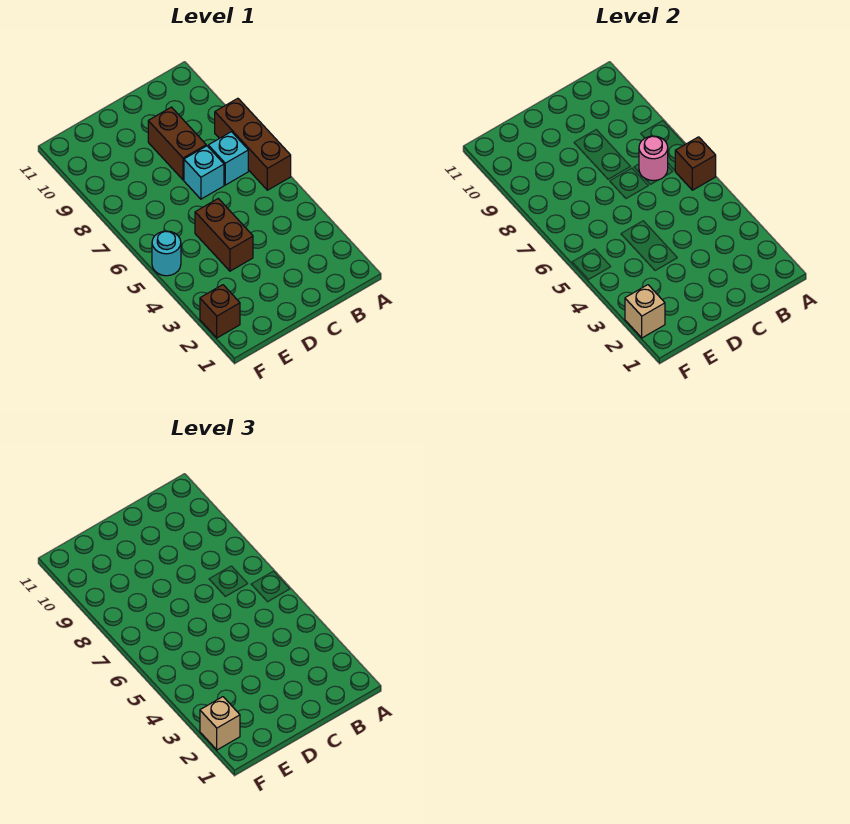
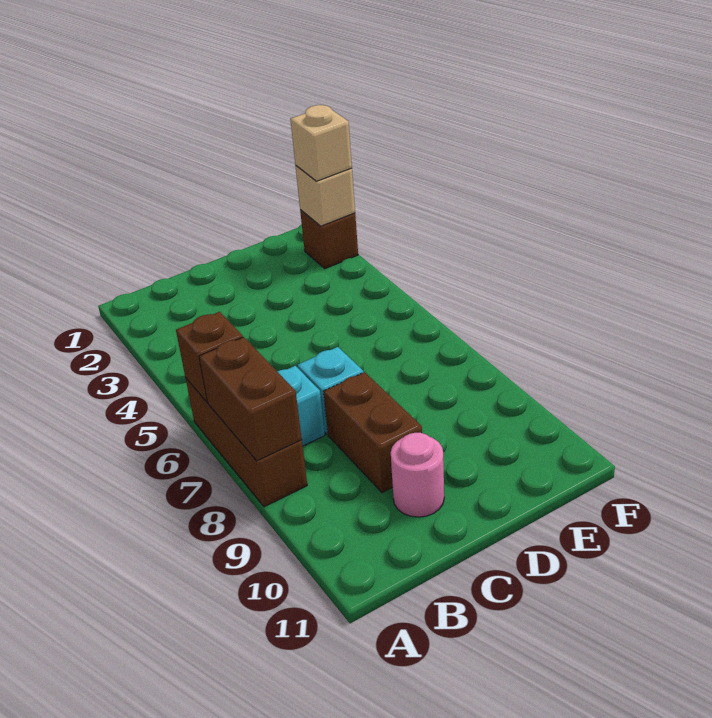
pink 1x1 round brick [639,136,668,181] -> pink 1x1 round brick moved to [391,433,444,517]
brown 1x2 brick [195,199,253,271] -> brown 1x2 brick moved to [199,337,302,461]
cyan 1x1 round brick [152,231,181,276] -> none

